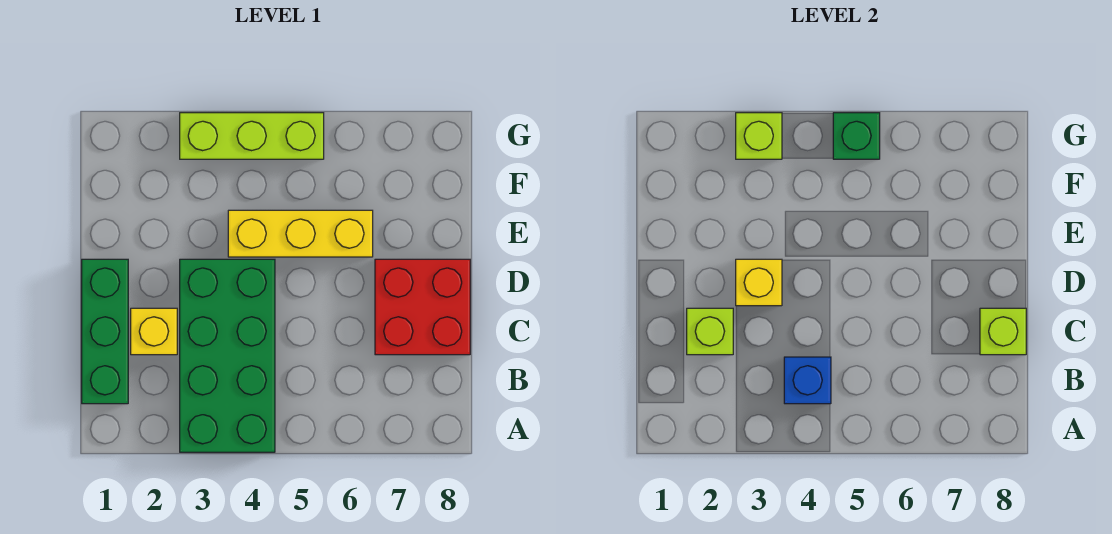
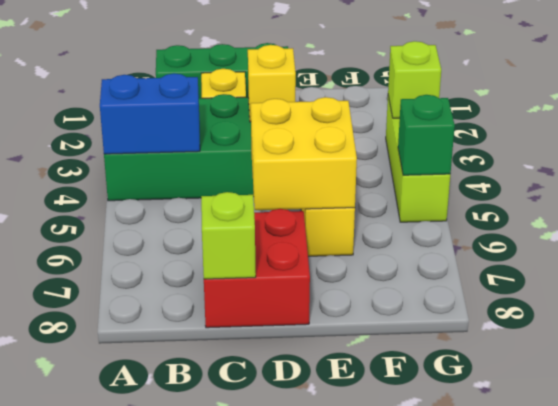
blue 1x1 brick [784,357,831,404] -> blue 1x2 brick [100,73,200,154]
lime 1x1 brick [687,308,733,355] -> none
none -> yellow 2x2 brick [251,97,357,210]

